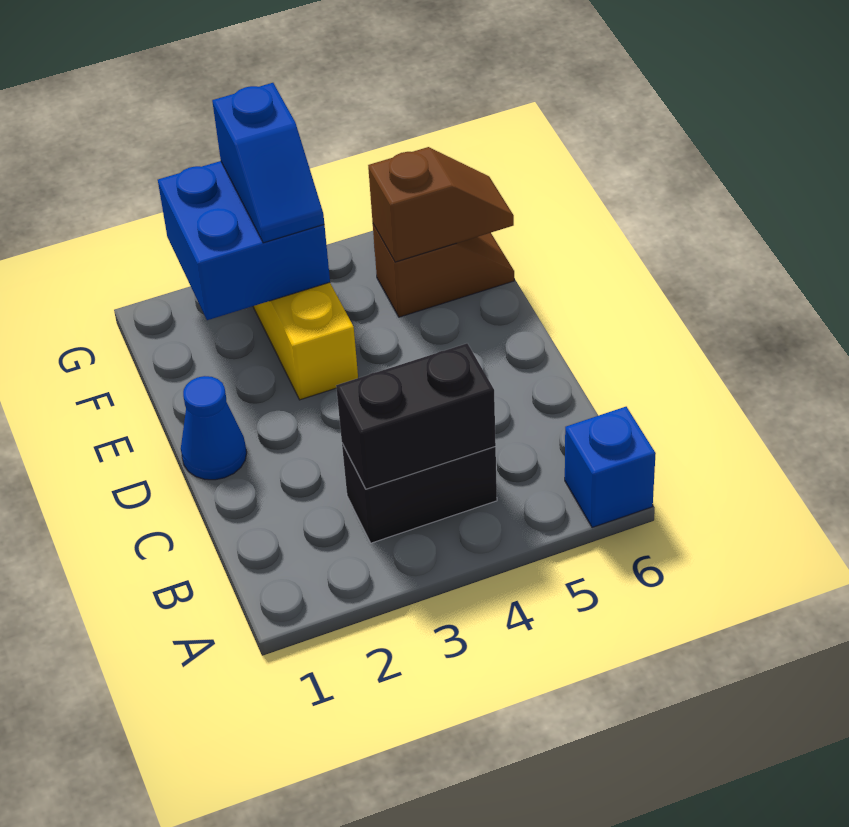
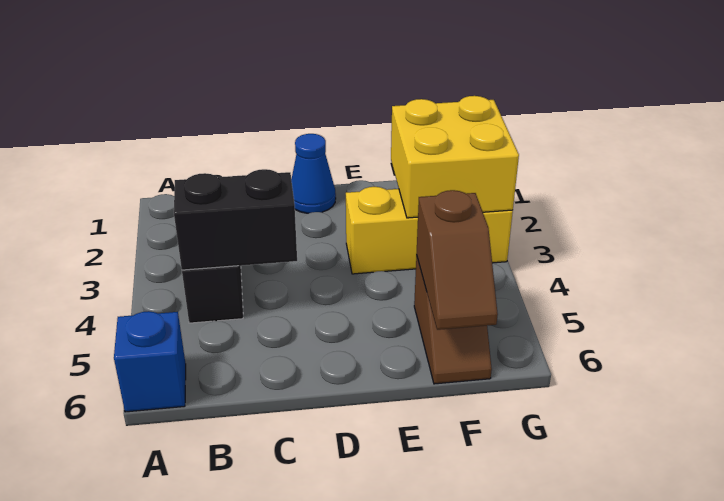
black 1x2 brick [336,343,496,489] -> black 1x2 brick turned to [174,169,297,270]
blue 2x2 brick [158,161,330,320] -> yellow 2x2 brick [391,96,519,218]
blue 1x2 slope [212,83,324,243] -> none

